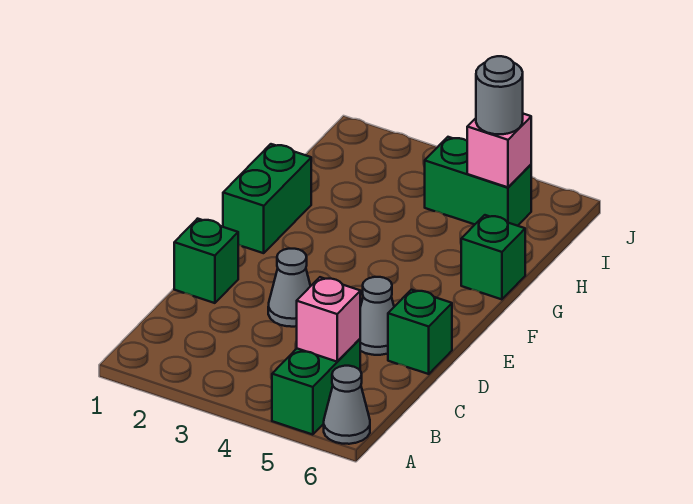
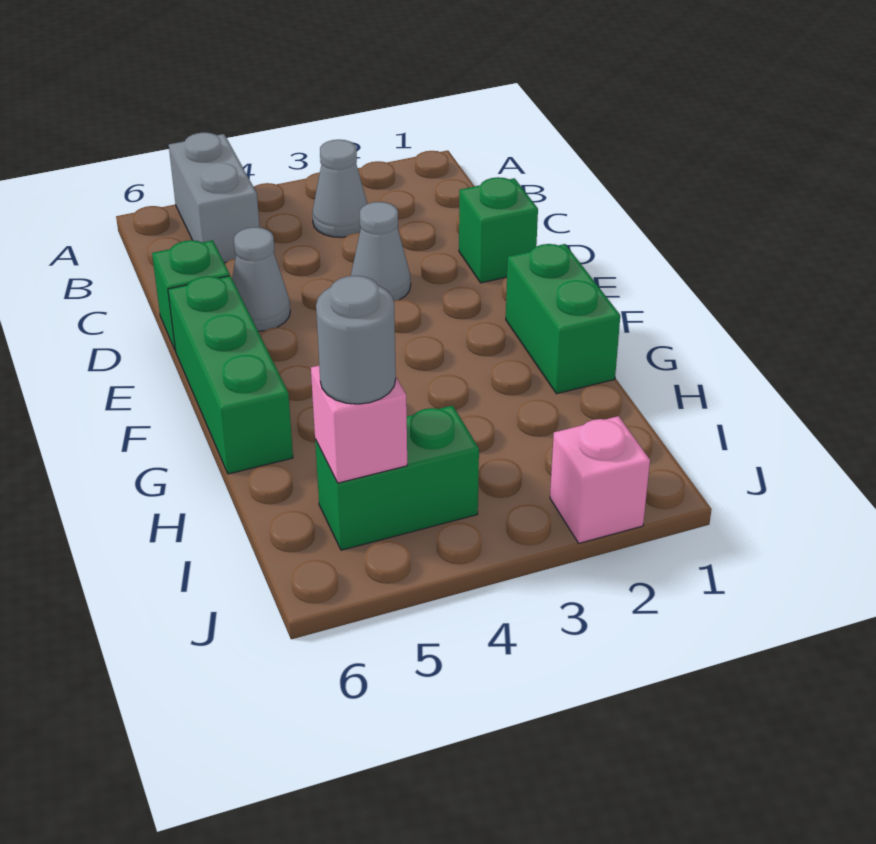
green 1x2 brick [272,339,360,435] -> grey 1x2 brick [169,132,260,263]
grey 1x1 cone [324,366,370,444] -> grey 1x1 cone moved to [312,140,367,237]
pink 1x1 brick [297,277,360,362] -> pink 1x1 brick moved to [550,416,650,543]
green 1x1 brick [461,215,525,299] -> green 1x3 brick [168,276,293,474]

